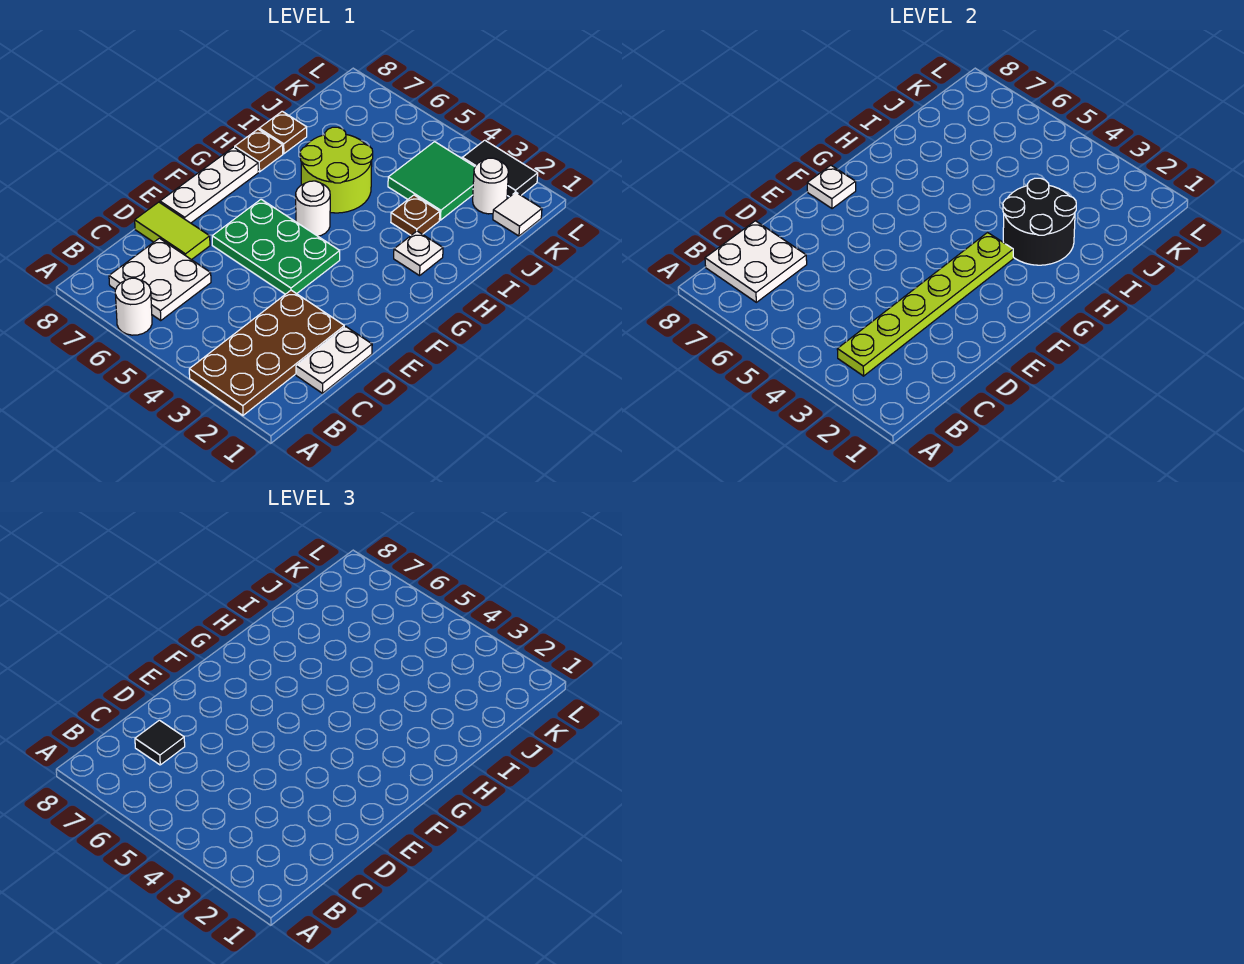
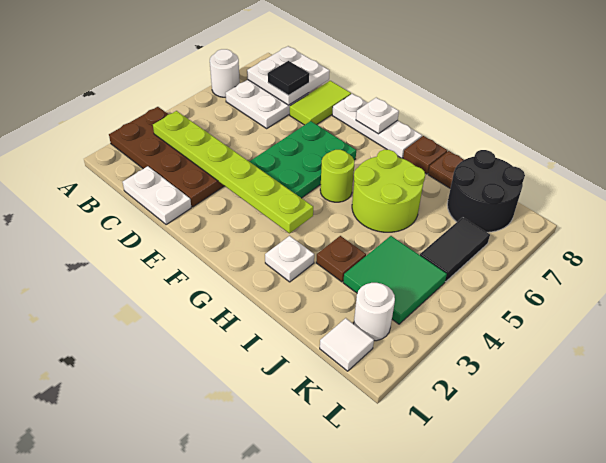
white 1x1 round brick [296,181,330,236] -> lime 1x1 round brick [320,150,354,202]
black 2x2 round brick [1003,178,1076,265] -> black 2x2 round brick moved to [447,150,525,232]
black 1x2 tile [462,140,538,197] -> black 1x2 tile moved to [420,217,490,282]

